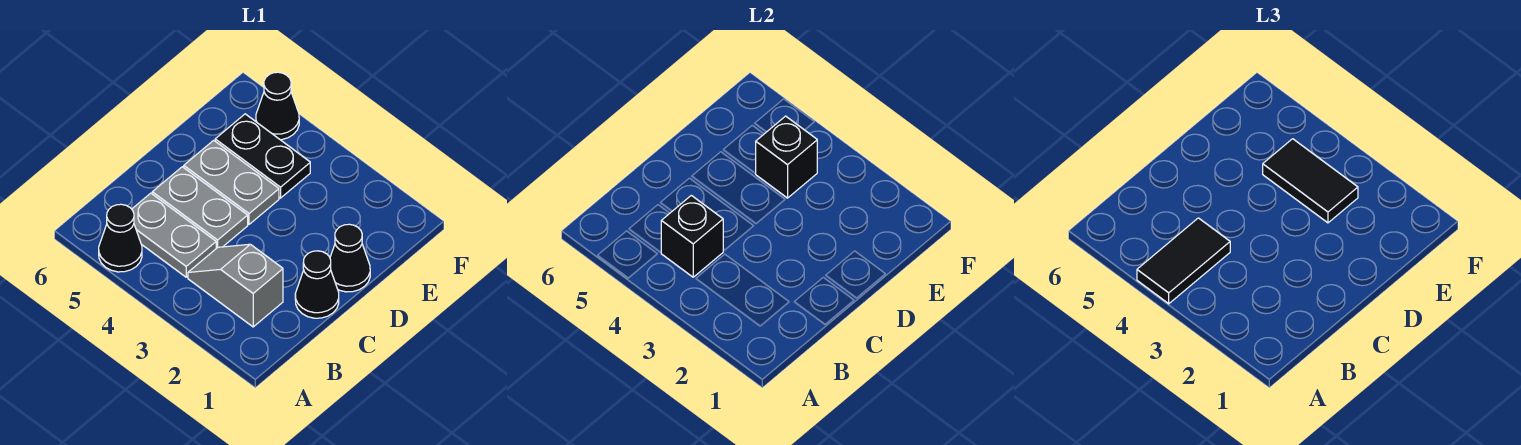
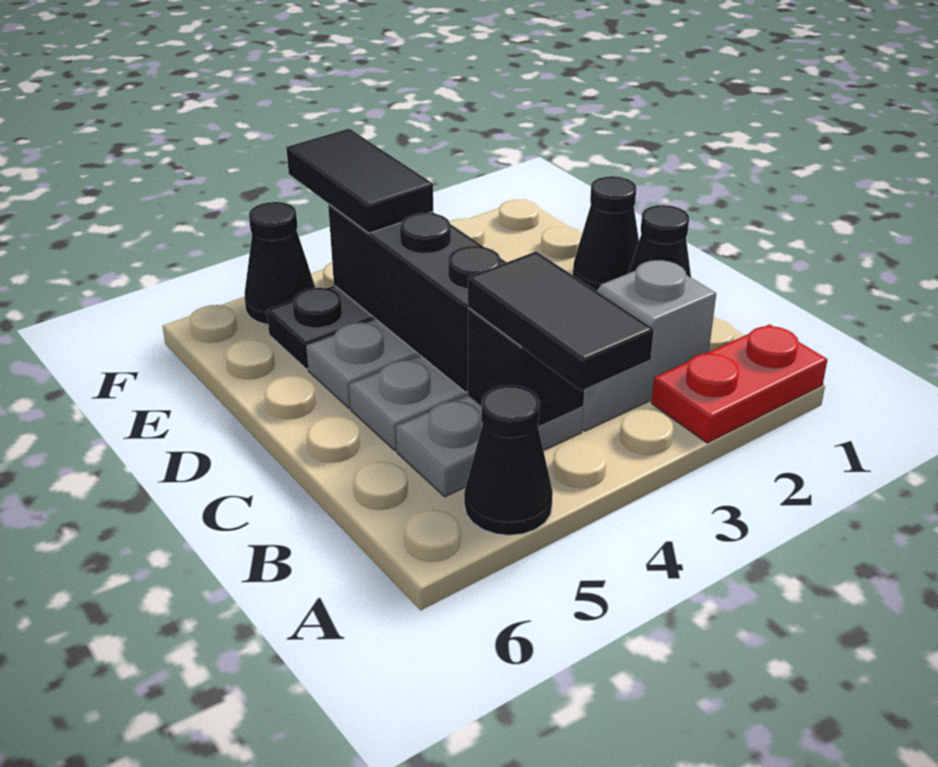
none -> red 1x2 plate [651,324,828,443]
black 1x2 tile [1263,139,1358,223] -> black 1x2 tile turned to [286,129,433,233]
black 1x1 brick [755,116,817,198] -> black 1x3 brick [328,204,506,392]

